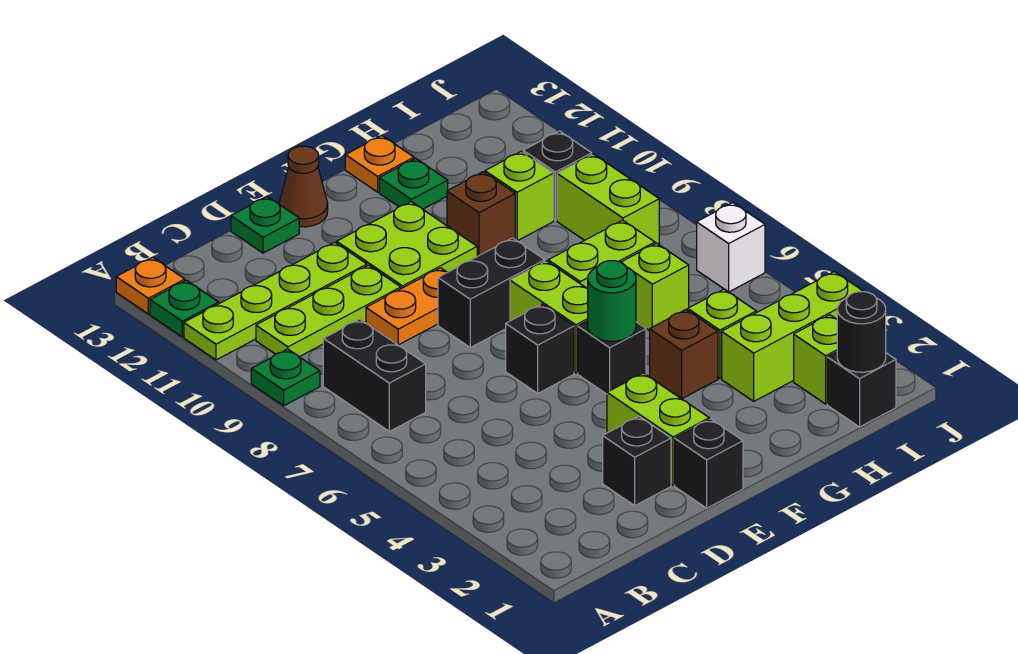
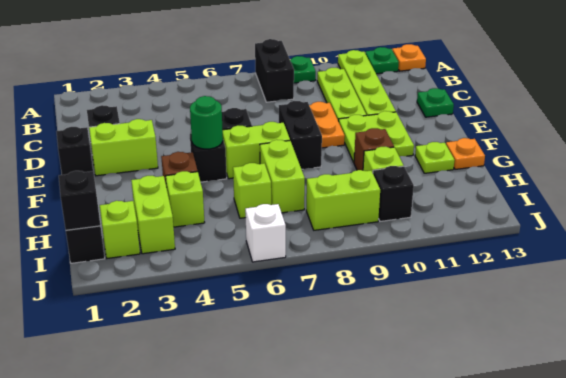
black 1x2 brick [323,319,426,431] -> black 1x2 brick turned to [255,39,294,102]
brown 1x1 cone [279,146,328,227] -> none
green 1x1 plate [379,158,448,209] -> lime 1x1 plate [415,142,455,173]
lime 1x3 brick [722,272,864,401] -> lime 1x2 brick [131,176,175,254]
black 1x1 round brick [837,292,886,372] -> black 1x1 brick [59,171,100,230]

